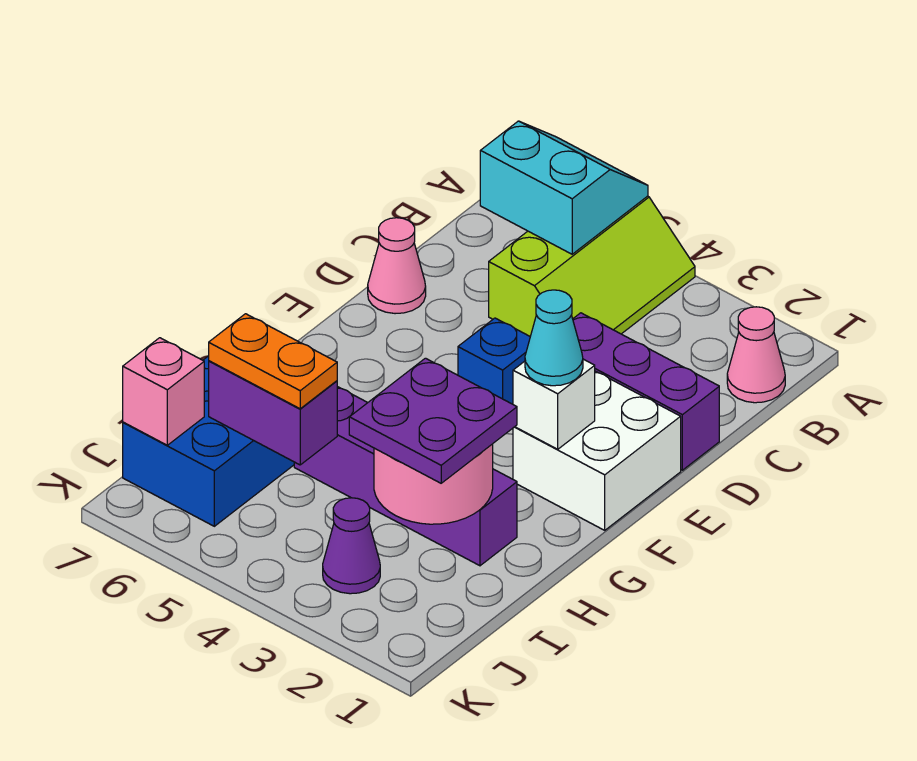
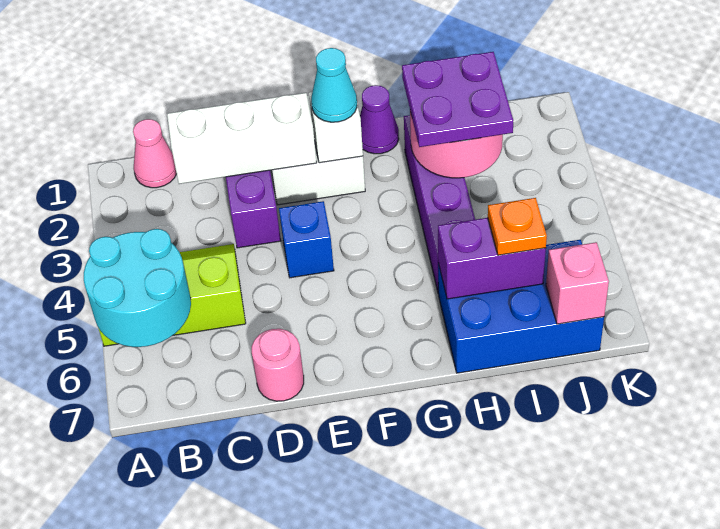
cyan 2x2 slope [480,121,648,254] -> cyan 2x2 round brick [84,229,191,347]
none -> white 1x3 brick [167,93,317,184]
pink 1x1 cone [368,218,426,314] -> pink 1x1 round brick [252,329,304,401]
purple 1x2 brick [209,361,337,465] -> purple 1x2 brick turned to [438,218,546,299]
orange 1x2 plate [209,314,337,409] -> orange 1x1 plate [488,198,547,255]
purple 1x1 cone [323,498,380,594] -> purple 1x1 cone moved to [360,85,399,154]

